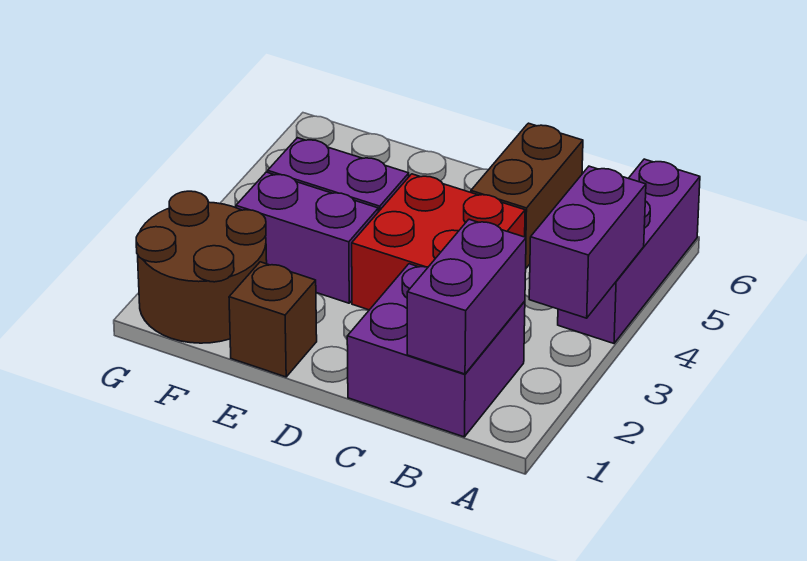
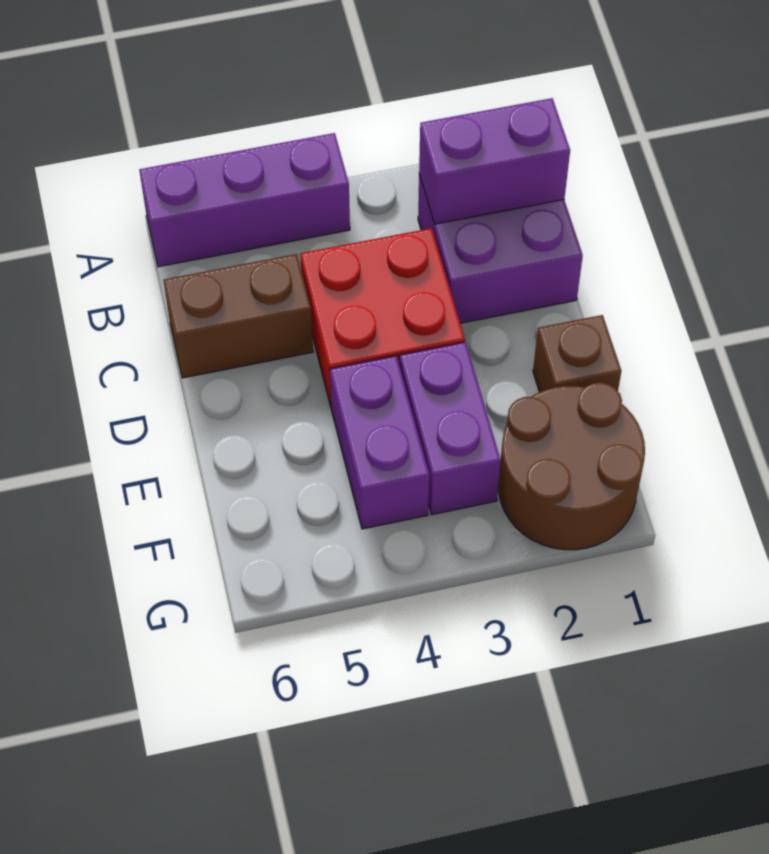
purple 1x2 brick [529,166,646,318] -> none

